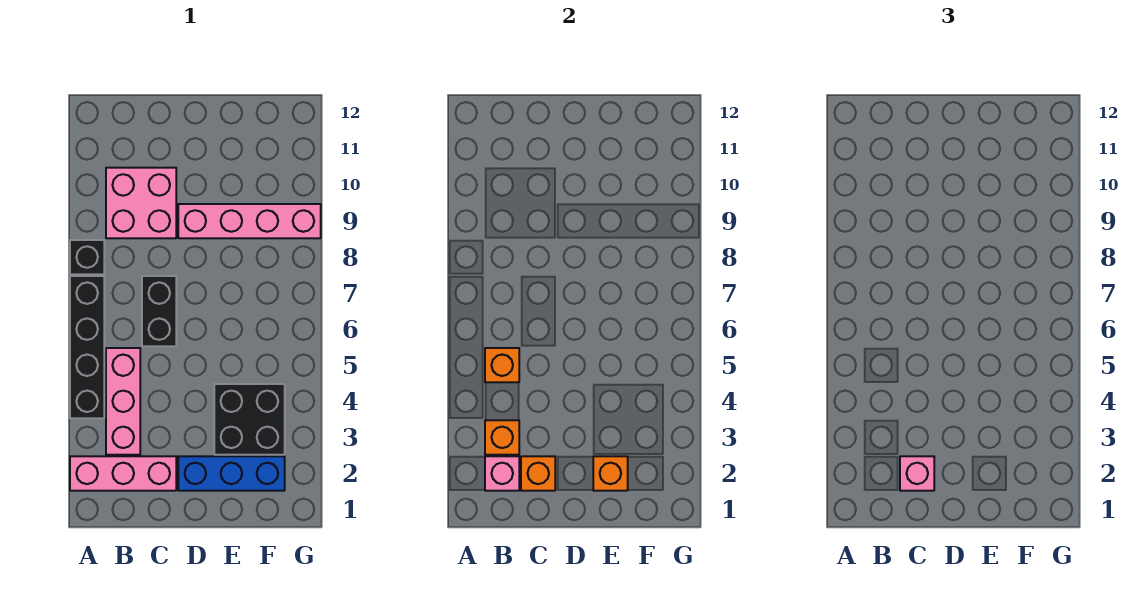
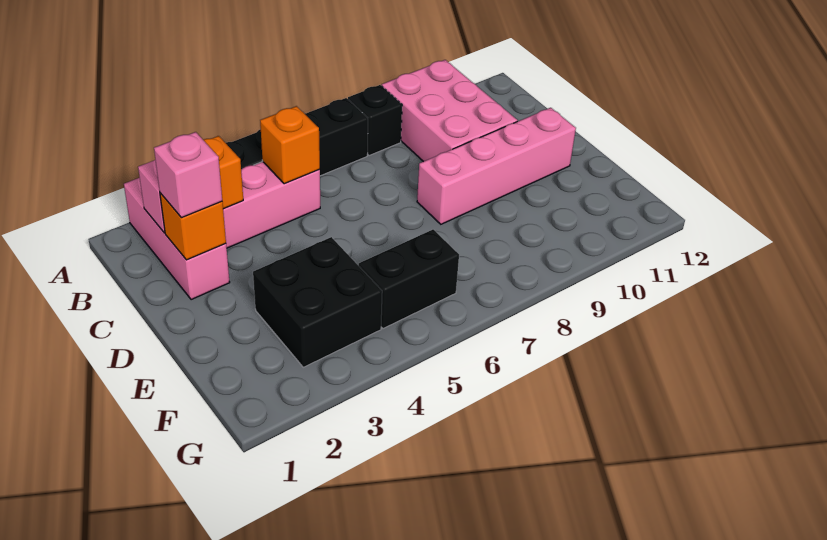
pink 2x2 brick [106,168,176,238] -> pink 2x3 brick [382,60,517,162]
black 1x2 brick [142,276,176,346] -> black 1x2 brick moved to [359,230,459,329]
blue 1x3 brick [178,456,285,491] -> none
pink 1x4 brick [178,204,321,238] -> pink 1x4 brick turned to [417,108,576,224]
orange 1x1 brick [593,456,628,491] -> none

